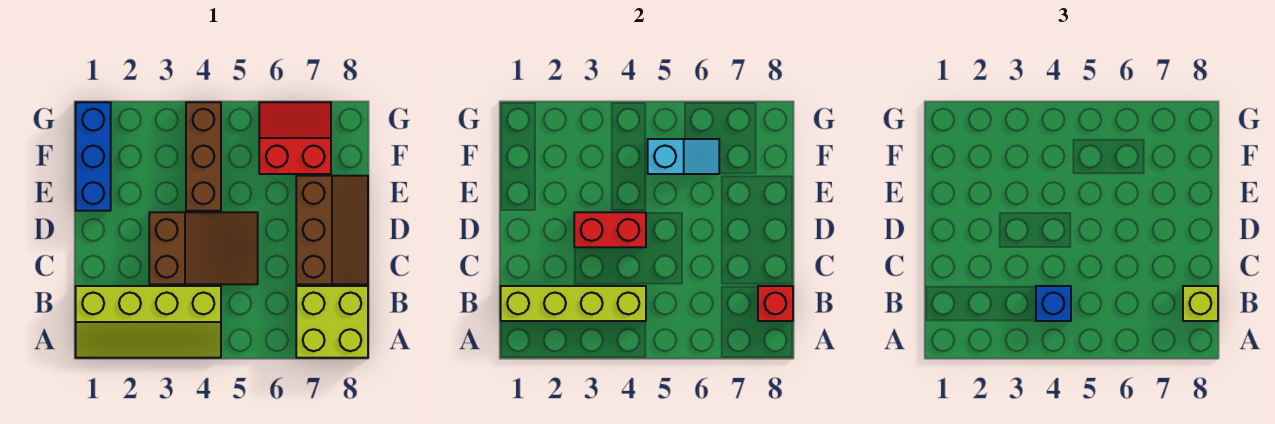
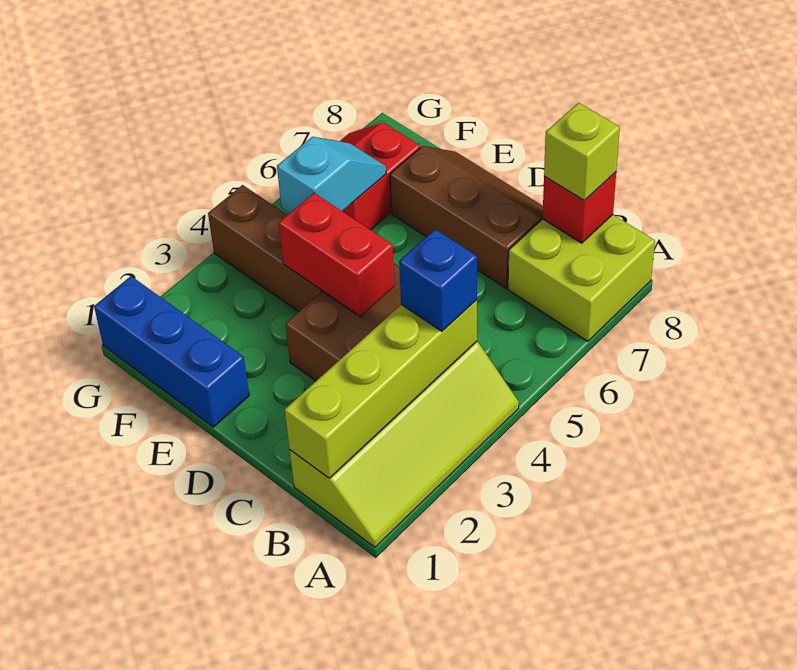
red 1x2 brick [574,212,646,247] -> red 1x2 brick turned to [279,193,395,316]

